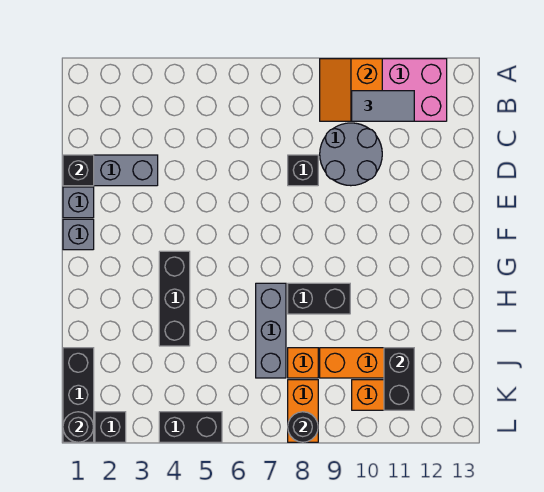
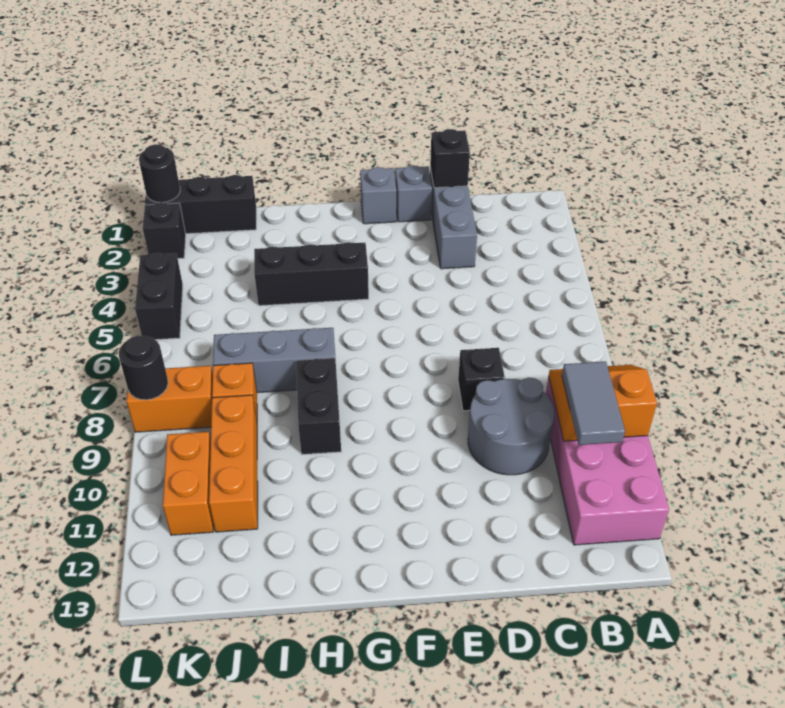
black 1x2 brick [384,348,414,410] -> none

